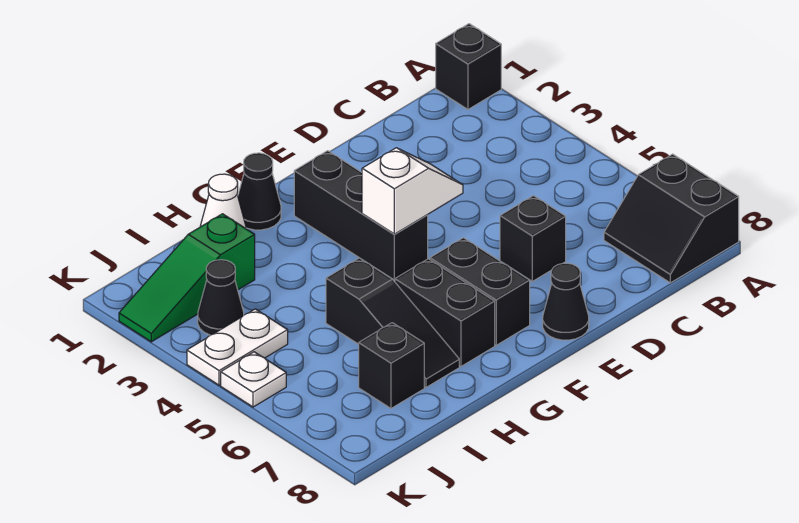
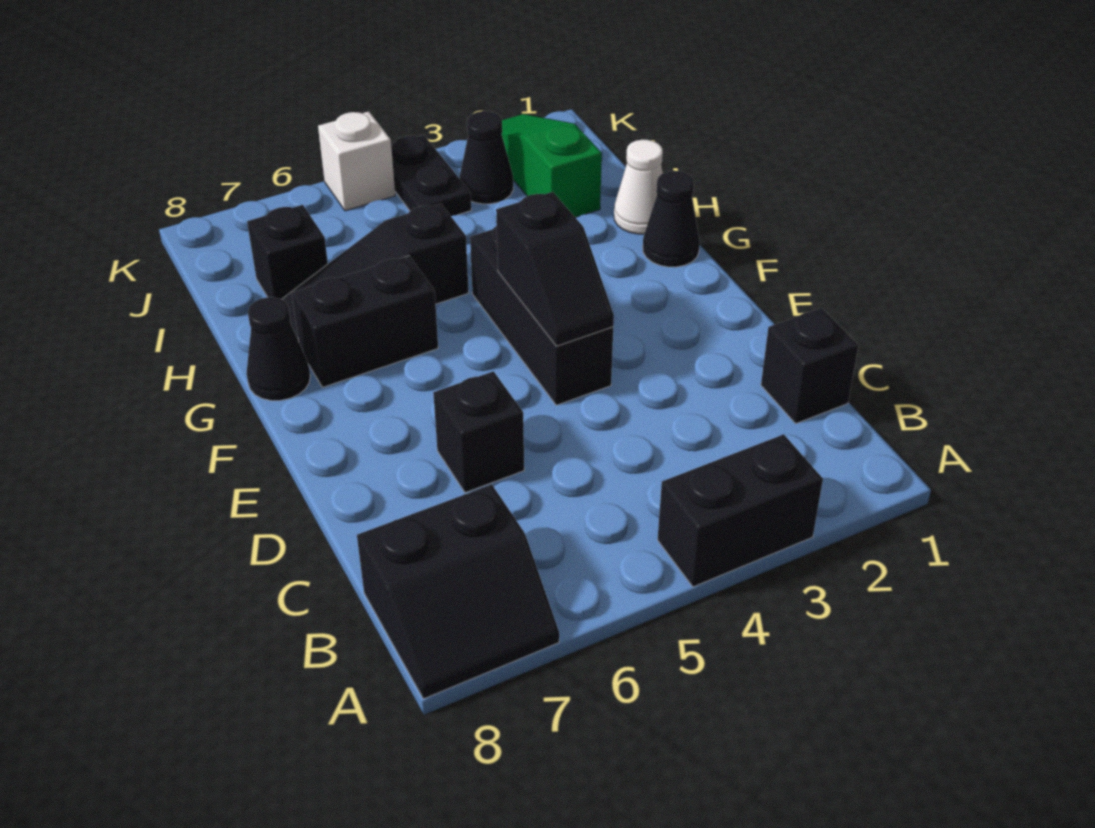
black 1x1 brick [436,24,501,109] -> black 1x1 brick moved to [761,308,859,423]
black 2x2 slope [604,154,739,283] -> black 2x2 slope turned to [357,485,559,699]
white 1x2 slope [362,148,463,234] -> black 1x2 slope [496,192,614,346]
black 1x1 cone [543,263,589,340] -> black 1x1 cone moved to [246,297,310,401]
black 1x3 brick [294,151,428,280] -> black 1x3 brick turned to [470,226,613,405]
black 1x2 brick [430,238,530,345] -> black 1x2 brick moved to [658,434,823,587]
white 1x2 plate [187,309,288,385] -> black 1x2 plate [391,135,471,216]
white 1x1 plate [221,352,286,407] -> white 1x1 brick [318,111,395,211]

